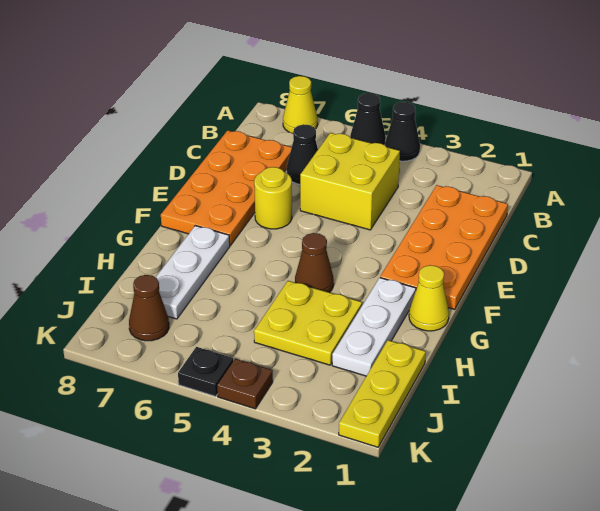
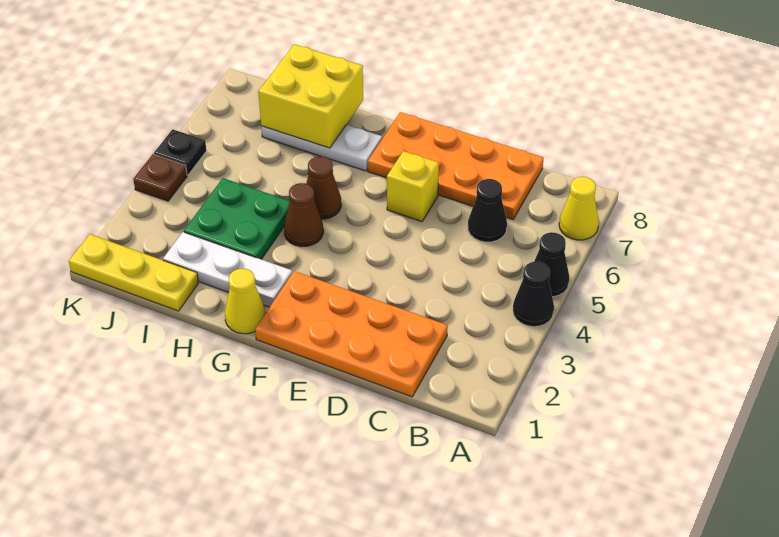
yellow 2x2 brick [300,133,400,230] -> yellow 2x2 brick moved to [258,44,363,148]
yellow 1x1 round brick [254,167,292,229] -> yellow 1x1 brick [387,151,439,222]
yellow 2x2 plate [254,281,362,365] -> green 2x2 plate [184,178,290,259]
brown 1x1 cone [129,275,169,341] -> brown 1x1 cone moved to [306,156,341,219]

